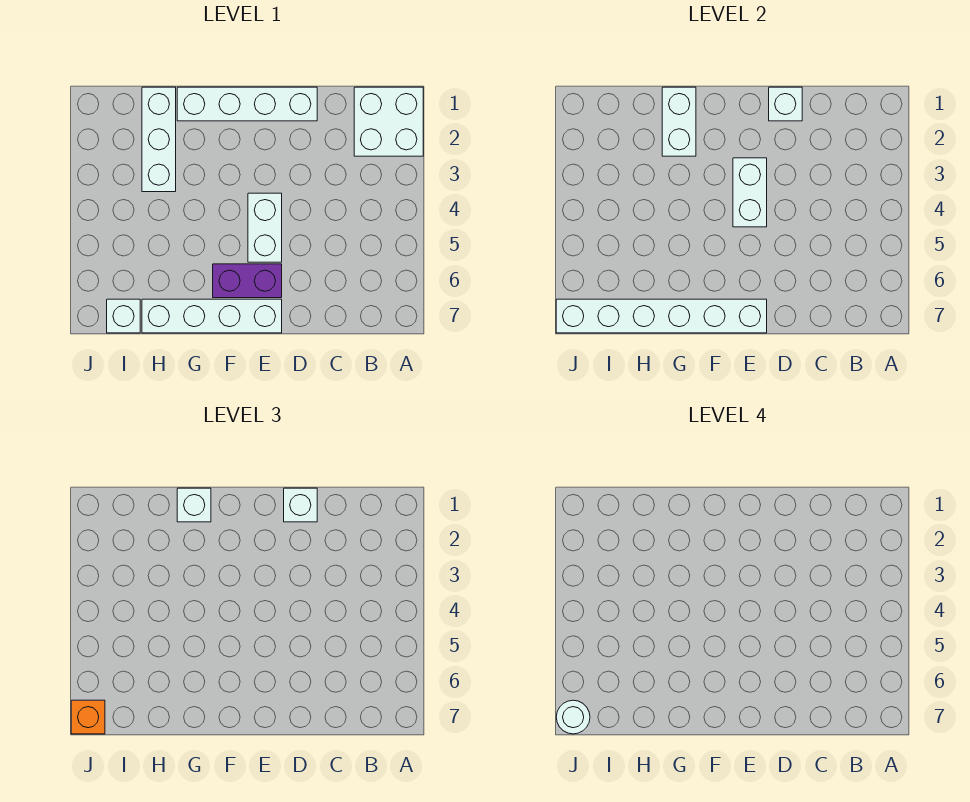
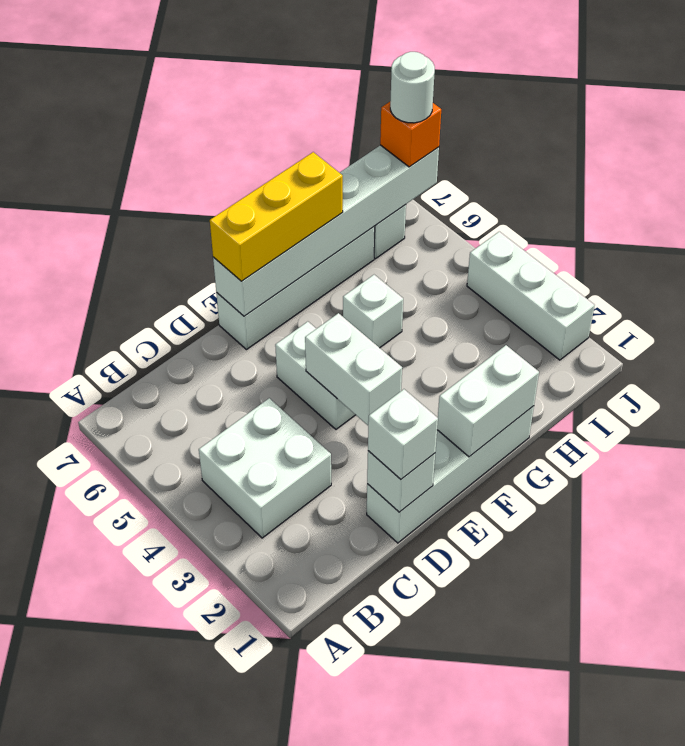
white 2x2 brick [354,87,423,156] -> white 2x2 brick moved to [199,398,331,538]
purple 1x2 brick [213,264,282,298] -> none
none -> yellow 1x3 brick [210,152,343,281]
white 1x2 brick [662,87,696,156] -> white 1x2 brick turned to [437,345,539,457]
white 1x1 brick [177,488,211,522] -> white 1x1 brick moved to [343,275,403,348]
white 1x3 brick [142,87,176,192] -> white 1x3 brick moved to [467,232,595,360]

